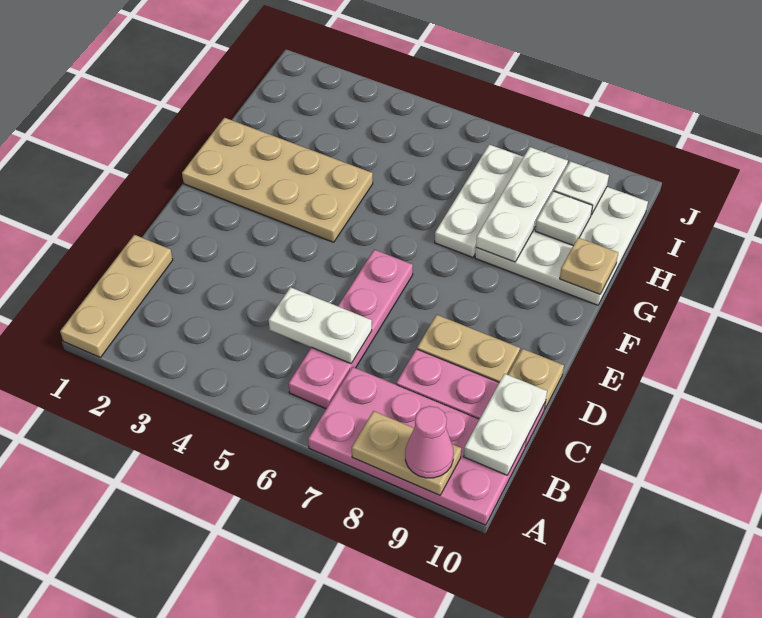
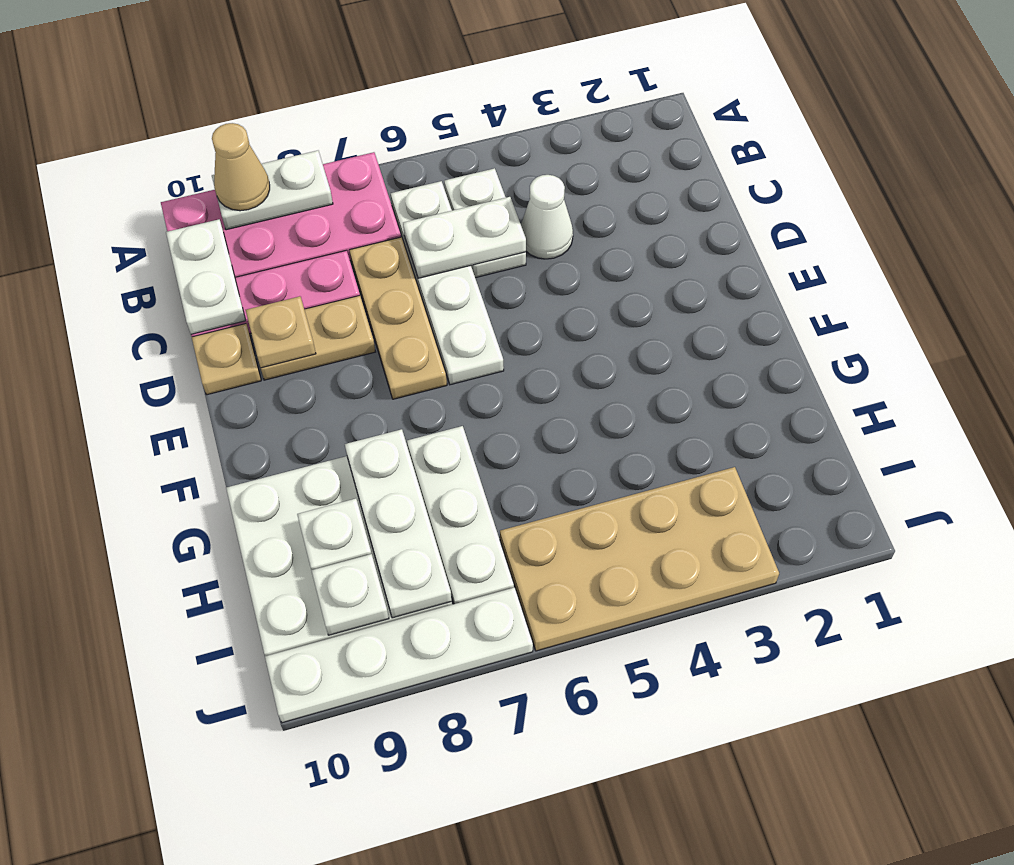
tan 1x3 plate [60,235,173,357] -> tan 1x3 plate moved to [350,237,447,399]
tan 1x2 plate [352,411,461,495] -> white 1x2 plate [212,151,333,230]
pink 1x1 cone [405,406,454,478] -> tan 1x1 cone [212,123,270,211]
none -> white 1x2 plate [444,168,526,278]
pink 1x4 plate [288,250,413,409] -> white 1x4 plate [391,181,504,385]
none -> white 1x1 cone [521,175,573,259]
tan 2x4 plate [182,118,373,242] -> tan 2x4 plate moved to [500,467,779,651]
tan 1x1 plate [560,238,618,294] -> tan 1x1 plate moved to [246,296,316,368]
none -> white 1x4 plate [265,587,533,723]

